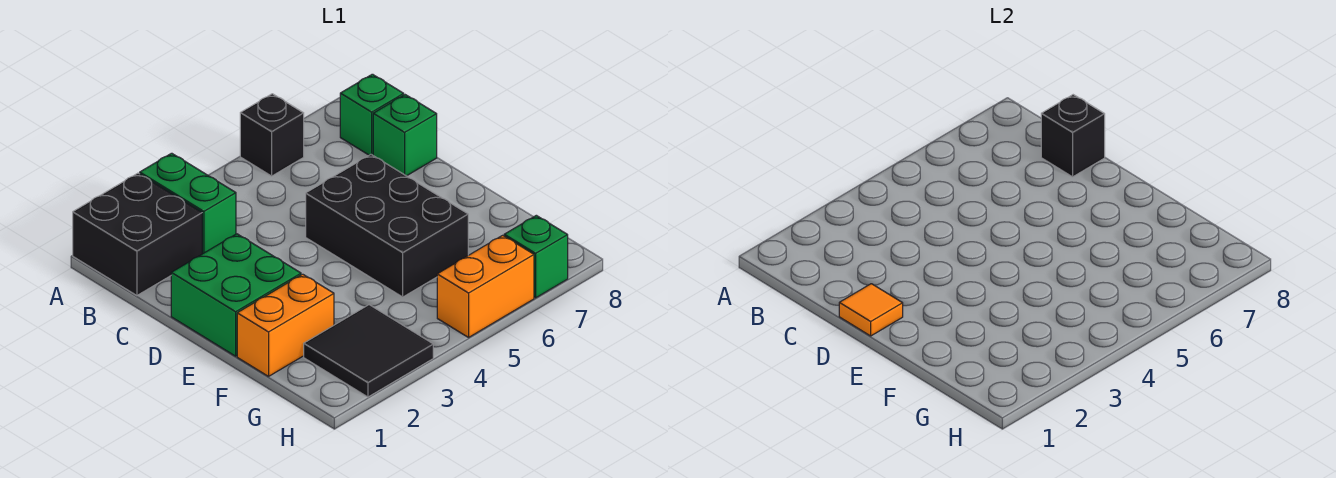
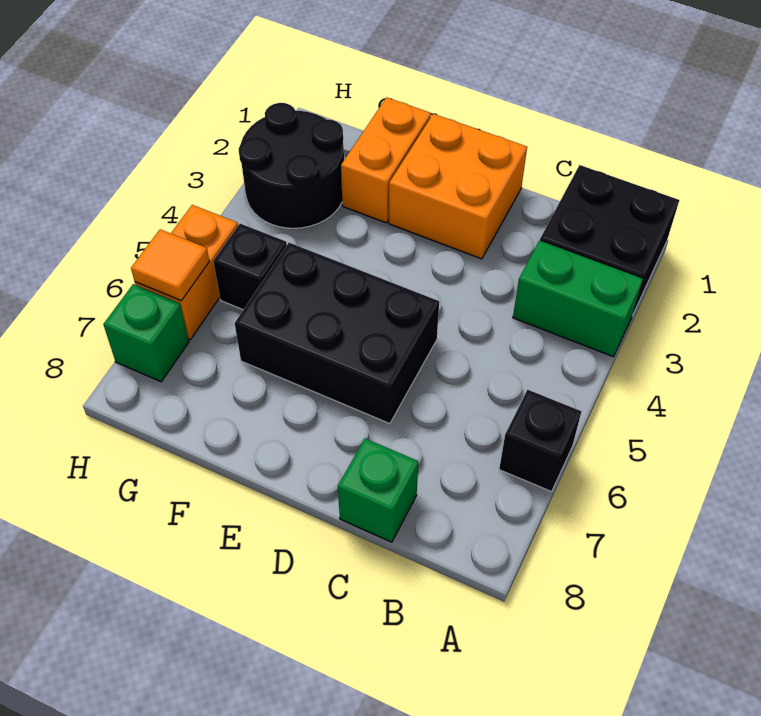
green 1x1 brick [340,74,404,155] -> none
black 1x1 brick [1041,95,1105,177] -> black 1x1 brick moved to [213,224,287,310]
green 2x2 brick [171,234,301,356] -> orange 2x2 brick [389,114,527,259]
orange 1x1 tile [839,284,903,336] -> orange 1x1 tile moved to [131,229,209,301]
black 2x2 tile [304,305,433,397] -> black 2x2 round brick [239,103,344,228]

